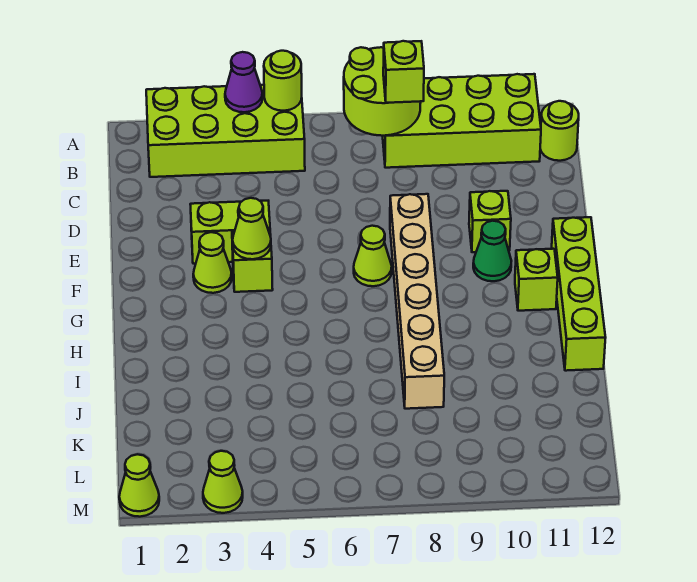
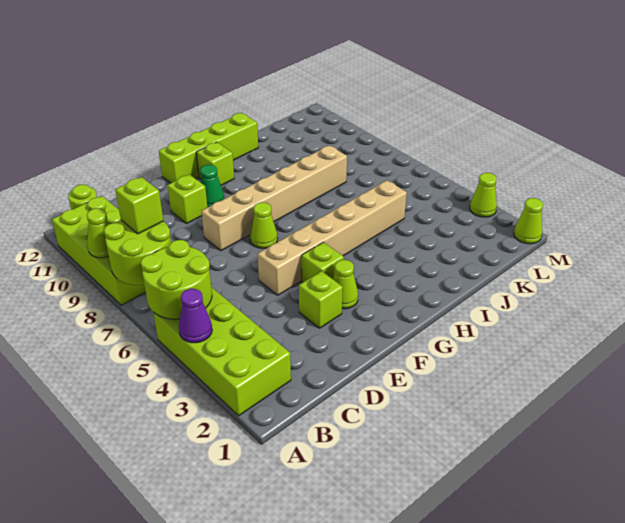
lime 1x1 round brick [264,51,302,111] -> lime 2x2 round brick [141,240,212,319]
lime 1x2 brick [190,201,270,264] -> lime 1x1 brick [299,271,343,328]
none -> tan 1x6 brick [258,180,407,295]
lime 1x1 cone [233,198,271,259] -> lime 1x1 cone moved to [87,208,109,258]

